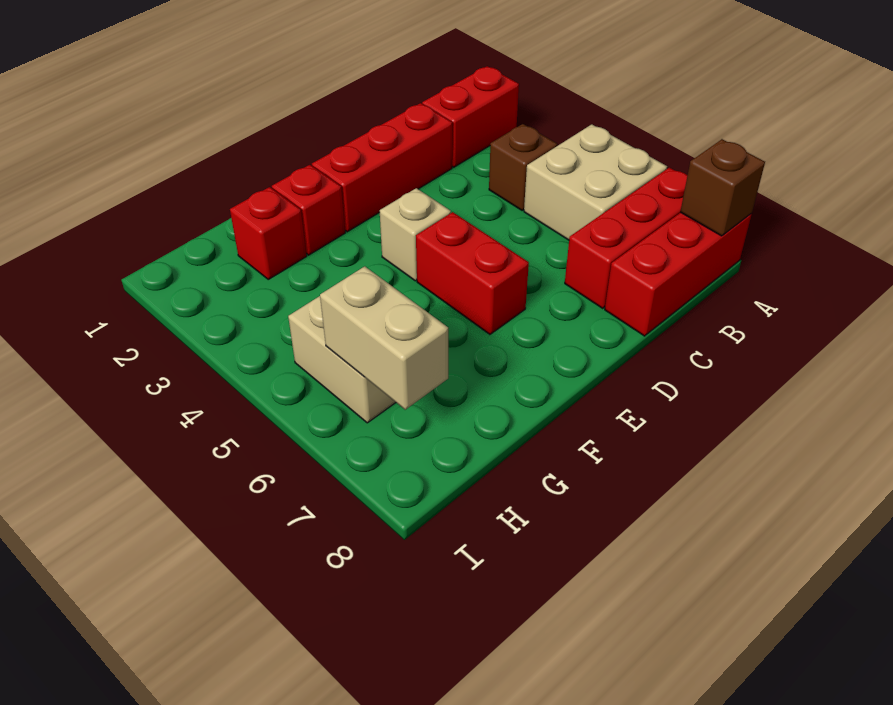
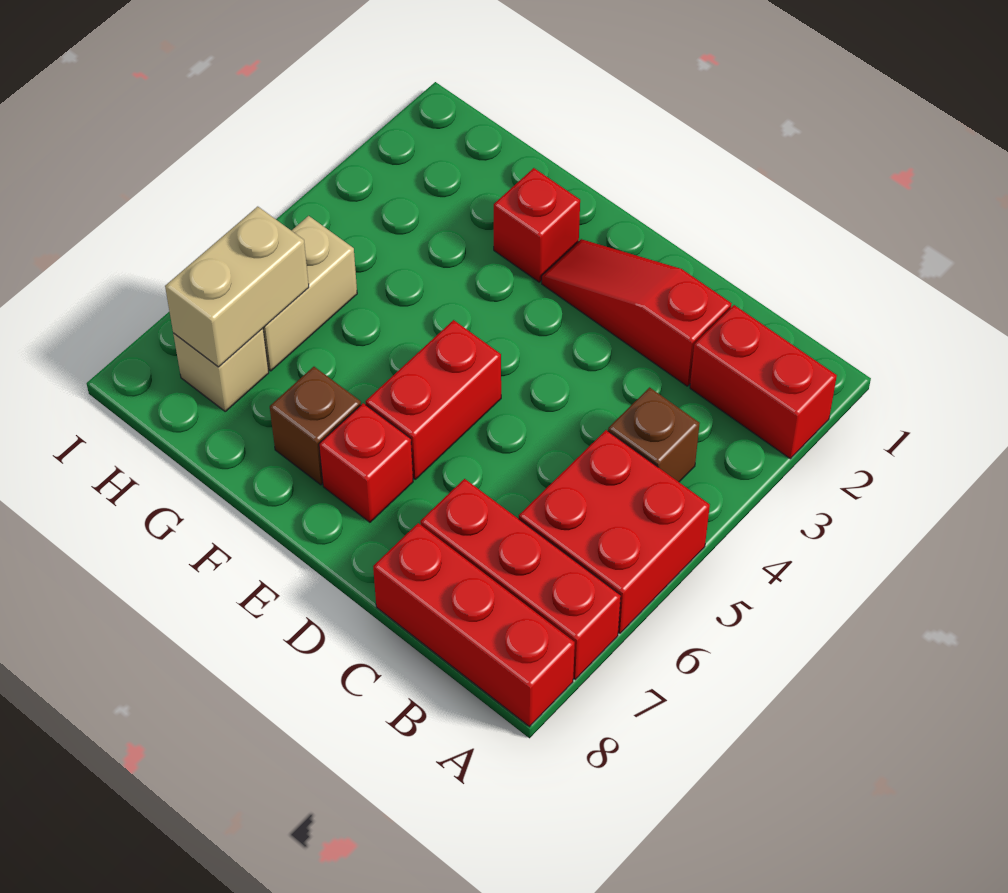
tan 2x2 brick [524,124,667,240] -> red 2x2 brick [519,430,710,634]
brown 1x1 brick [680,139,765,236] -> brown 1x1 brick moved to [270,367,361,485]
red 1x3 brick [312,103,452,232] -> red 1x3 slope [542,239,732,386]
tan 1x1 brick [380,188,451,281] -> tan 1x1 brick moved to [173,328,269,411]
red 1x1 brick [230,187,307,279] -> red 1x1 brick moved to [319,403,413,522]

